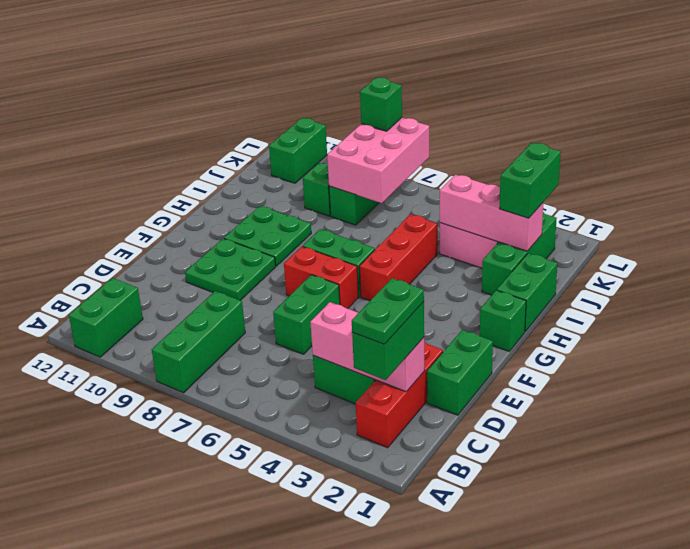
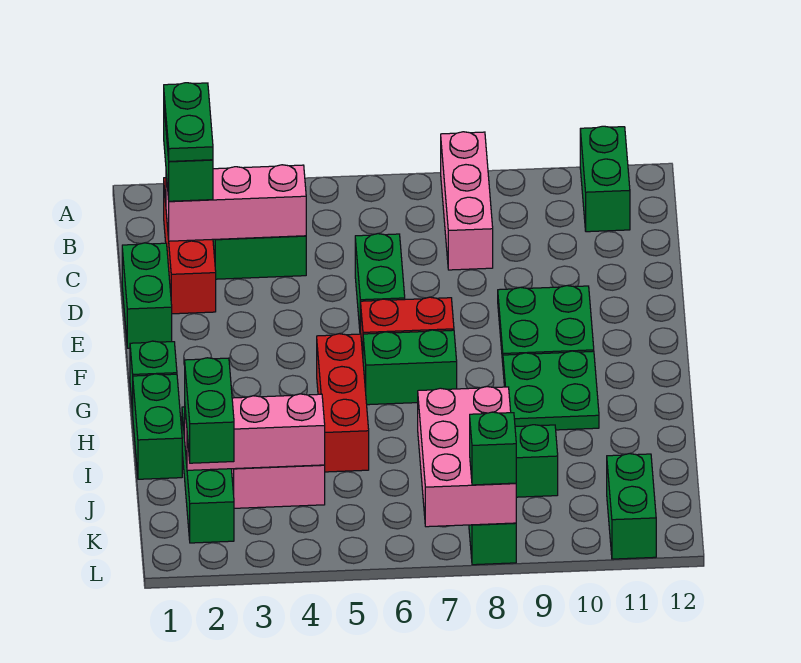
green 1x3 brick [152,291,245,393] -> pink 1x3 brick [441,132,493,270]

